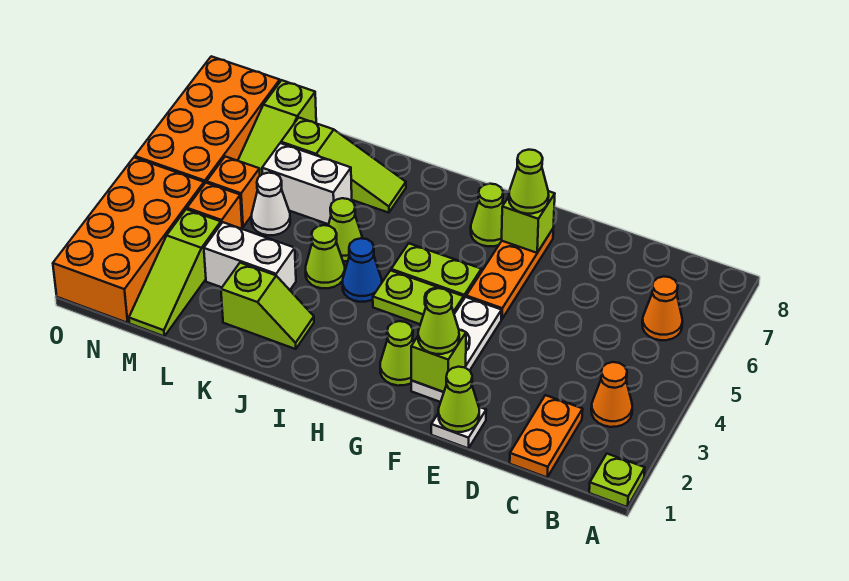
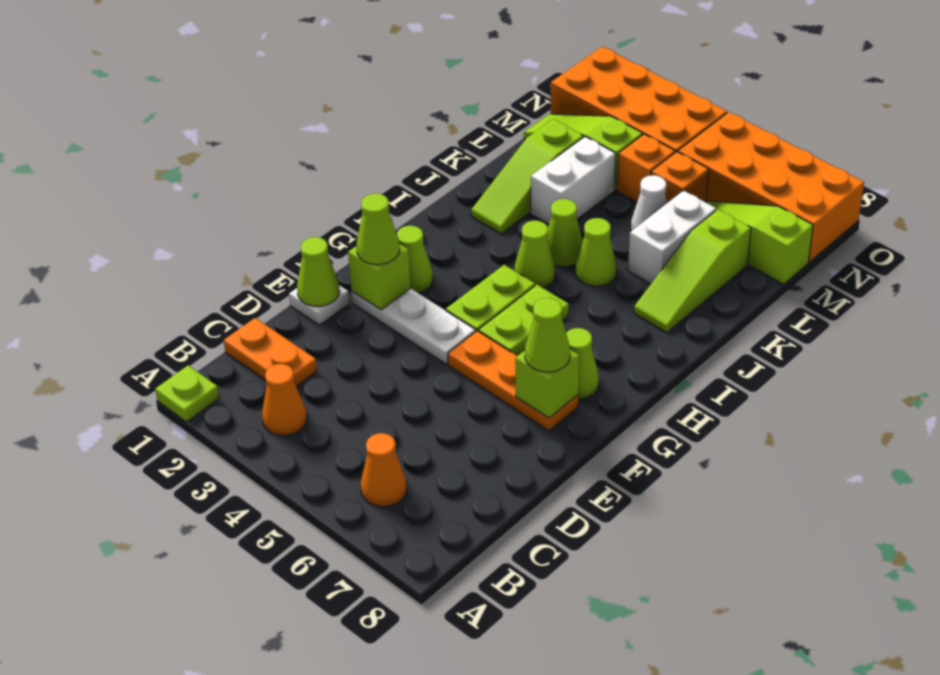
blue 1x1 cone [343,238,382,302] -> lime 1x1 cone [514,221,555,288]
lime 1x2 slope [221,263,314,349] -> lime 1x3 slope [471,119,583,234]

